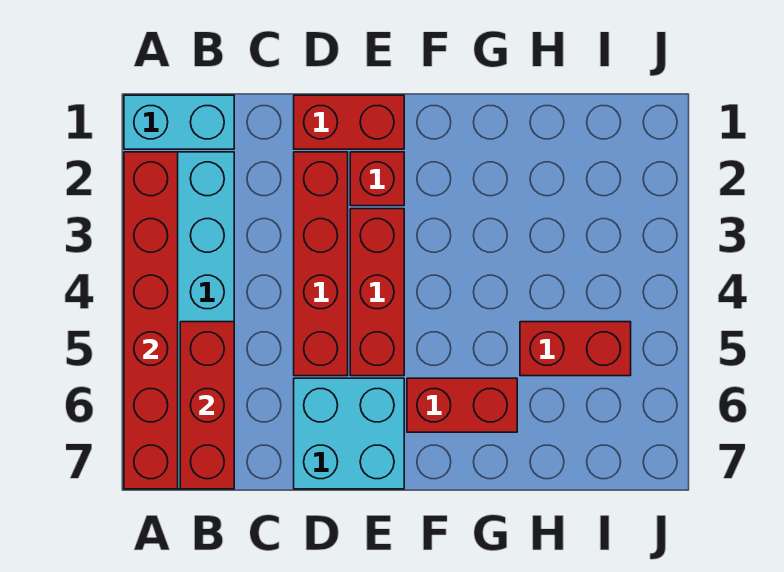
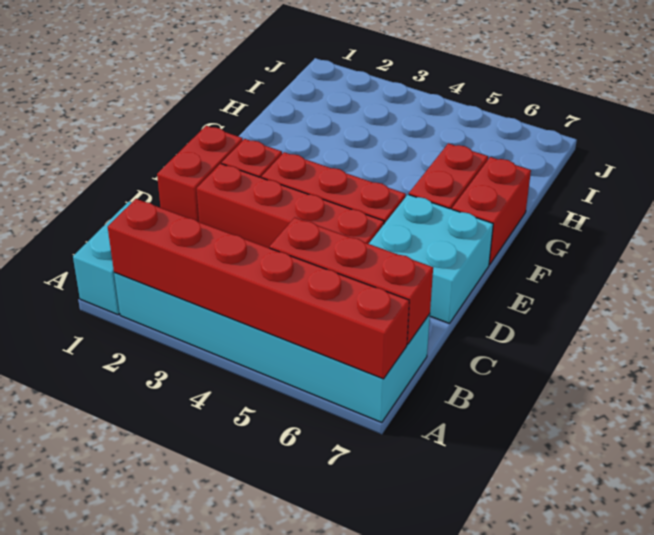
red 1x2 brick [520,322,631,376] -> red 1x2 brick moved to [452,157,531,265]

